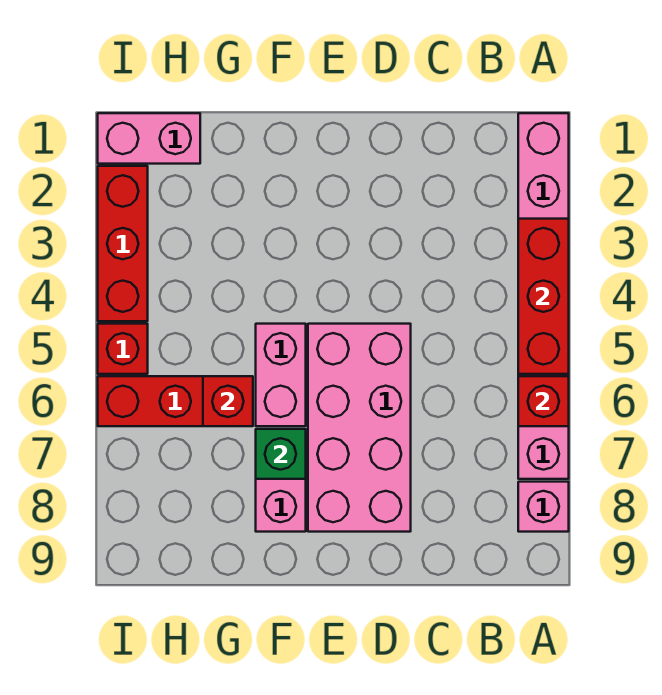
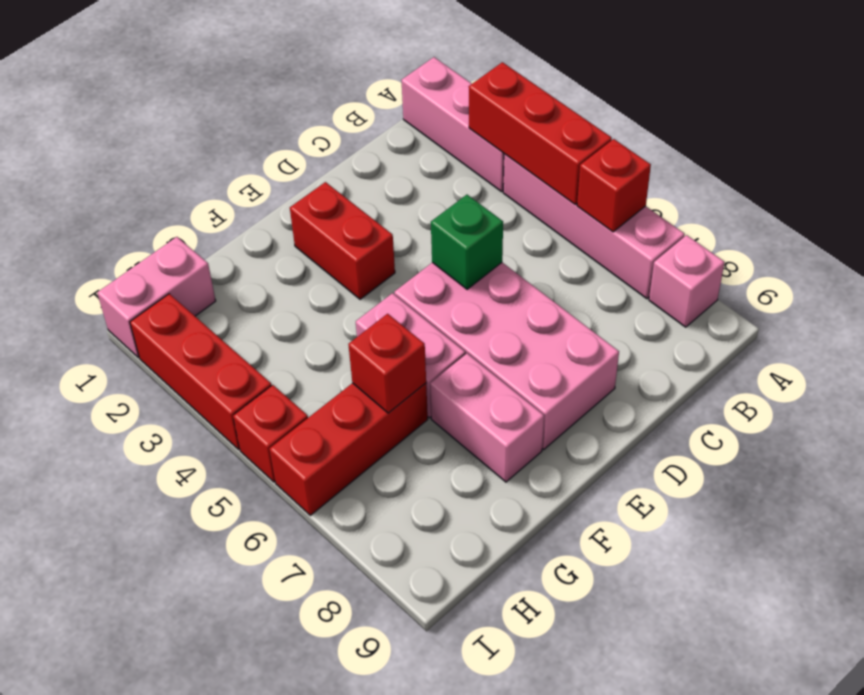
none -> red 1x2 brick [290,182,395,299]
green 1x1 brick [256,429,306,479] -> green 1x1 brick moved to [431,195,503,289]

